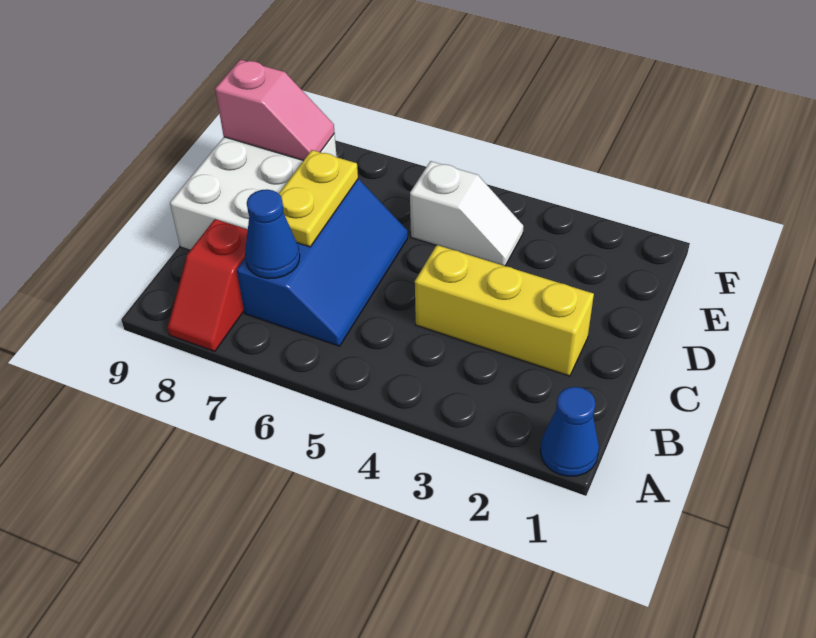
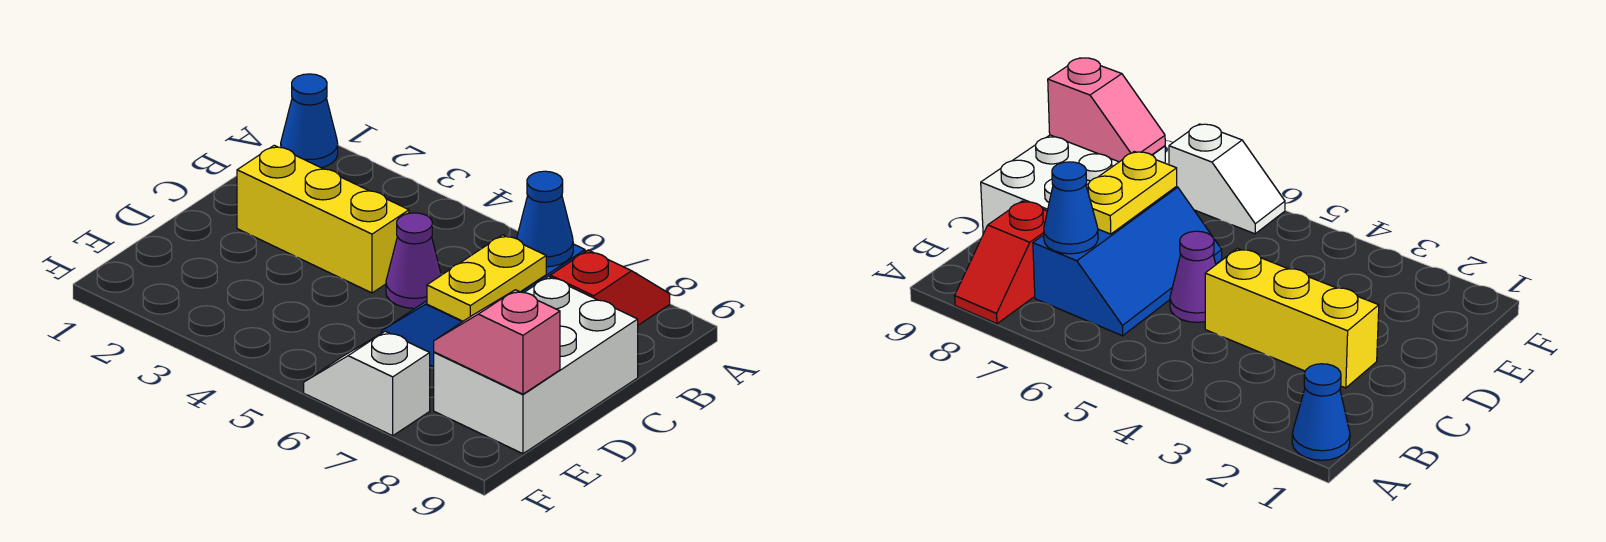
none -> purple 1x1 cone [386,213,441,308]
white 1x2 slope [410,161,524,266] -> white 1x2 slope moved to [304,331,430,436]

